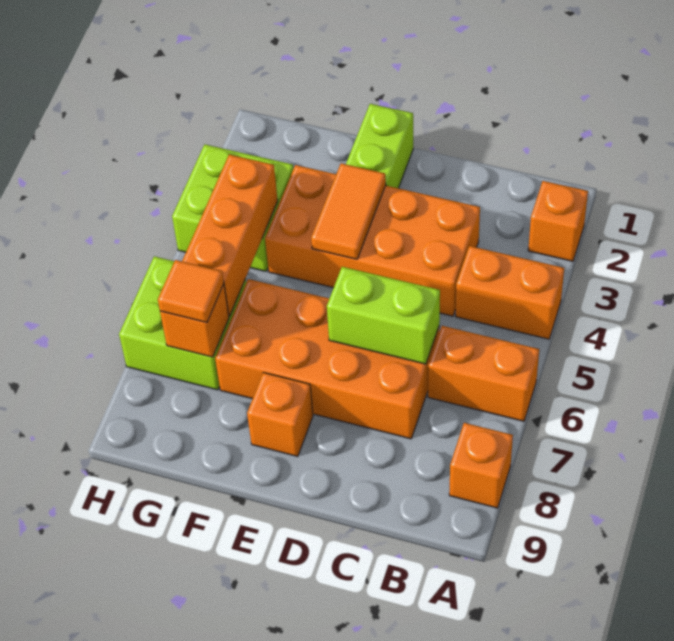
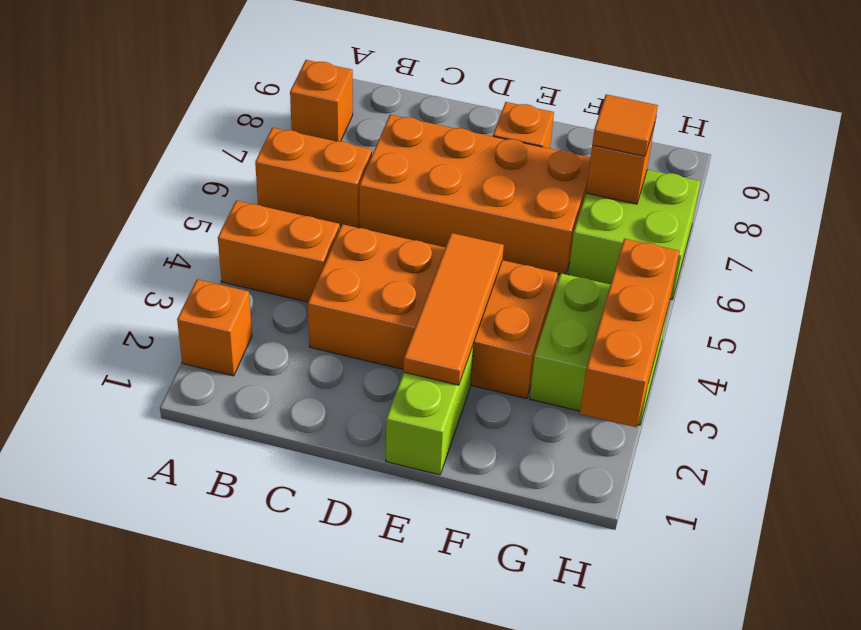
lime 1x2 brick [327,267,440,364] -> none
orange 1x2 tile [311,163,386,259] -> orange 1x3 tile [404,233,504,385]
orange 1x3 brick [182,155,278,316] -> orange 1x3 brick moved to [580,239,679,427]

